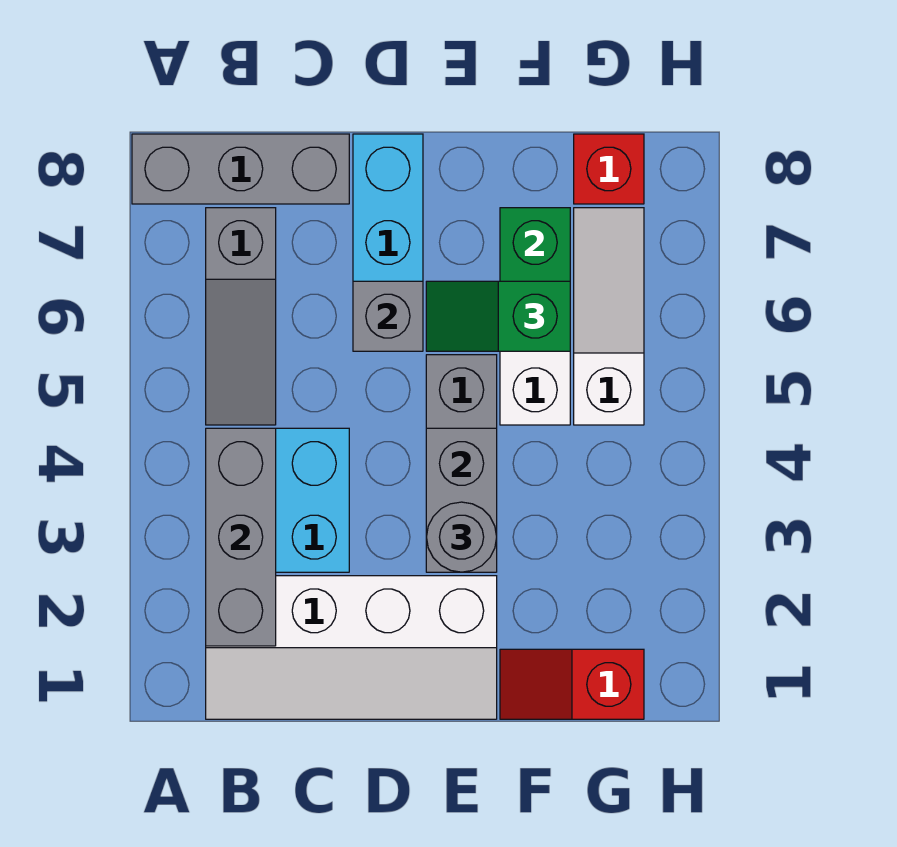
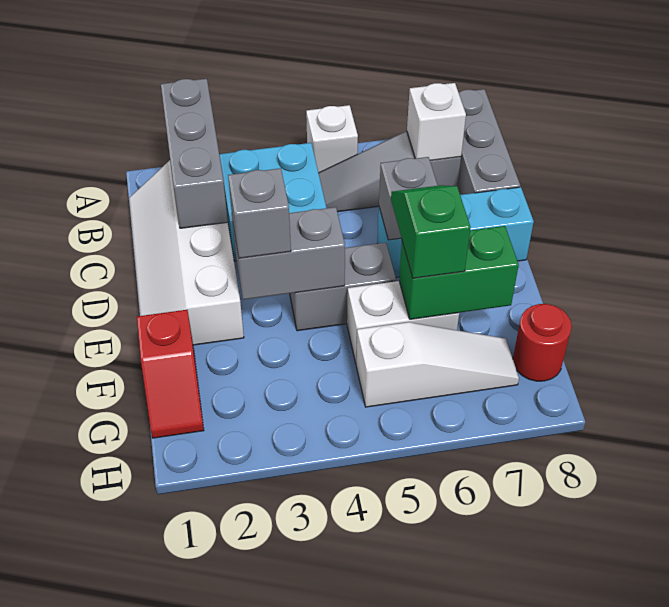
none -> white 1x1 brick [306,105,358,173]
grey 1x3 brick [206,428,276,646] -> grey 1x3 brick turned to [161,79,228,228]
none -> white 1x1 brick [407,83,466,160]
grey 1x1 round brick [426,502,497,572] -> grey 1x1 brick [228,168,291,258]
red 1x2 slope [500,649,644,719] -> red 1x2 slope turned to [137,310,204,438]
red 1x1 brick [574,134,644,204] -> red 1x1 round brick [513,304,572,381]

